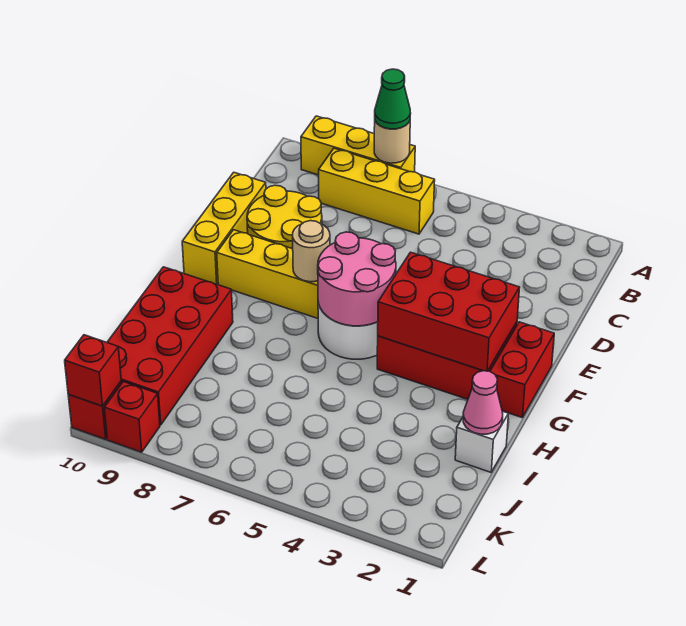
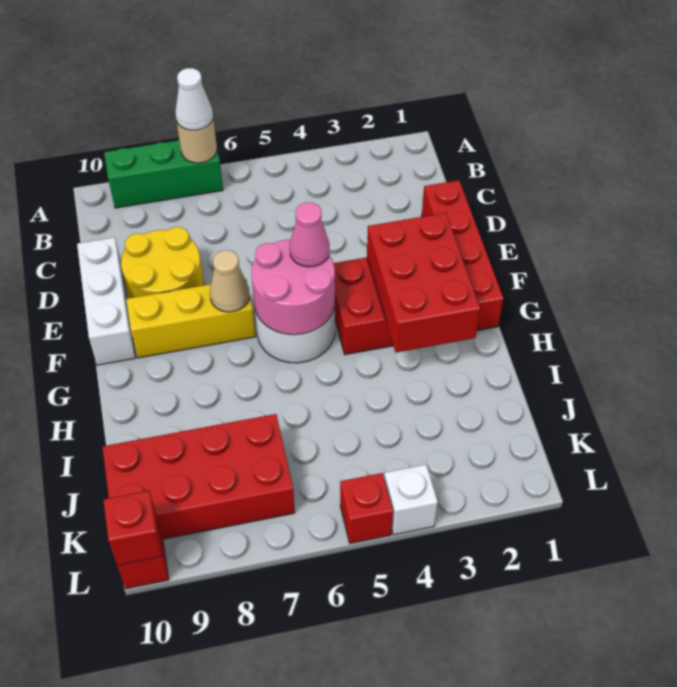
yellow 1x3 brick [301,116,415,175] -> green 1x3 brick [104,140,223,208]
green 1x1 cone [375,69,411,129] -> white 1x1 cone [176,68,213,130]
yellow 1x3 brick [319,148,435,234] -> none
yellow 1x3 brick [182,172,266,284] -> white 1x3 brick [77,237,135,365]
red 1x2 brick [490,322,554,418] -> red 1x4 brick [422,180,503,331]
red 2x3 brick [378,252,520,371] -> red 2x3 brick turned to [367,213,480,352]
tan 1x1 round brick [293,221,330,282] -> tan 1x1 cone [210,250,249,312]
red 2x4 brick [107,267,233,425] -> red 2x4 brick turned to [103,414,295,539]
white 1x1 brick [455,411,508,472] -> white 1x1 brick moved to [384,465,438,535]
pink 1x1 cone [463,371,503,434] -> pink 1x1 cone moved to [290,202,330,267]
red 1x1 brick [104,382,160,452] -> red 1x1 brick moved to [340,473,393,543]

